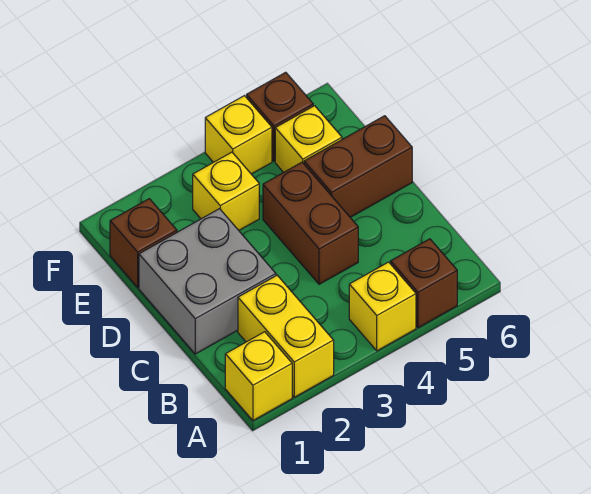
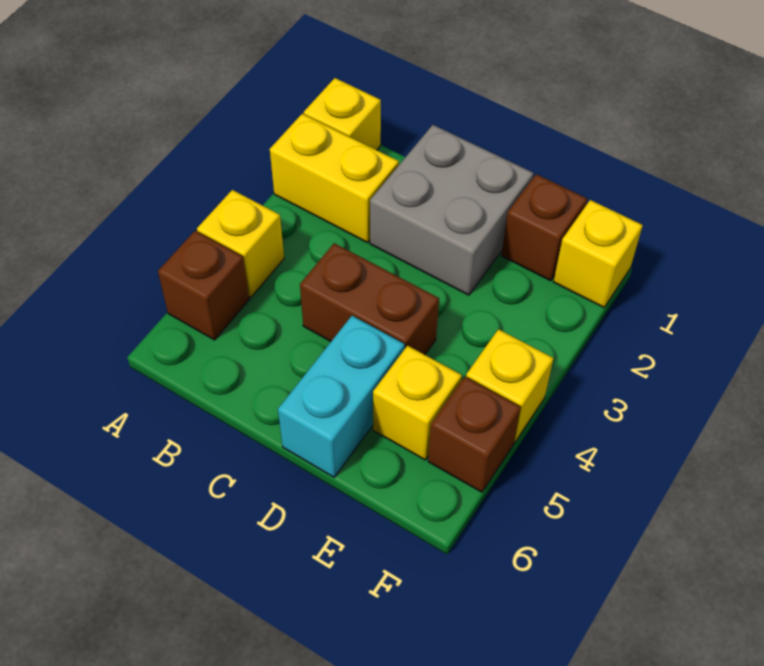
brown 1x2 brick [304,116,412,217] -> cyan 1x2 brick [278,316,405,477]
yellow 1x1 brick [193,152,259,230] -> yellow 1x1 brick moved to [553,200,643,308]

